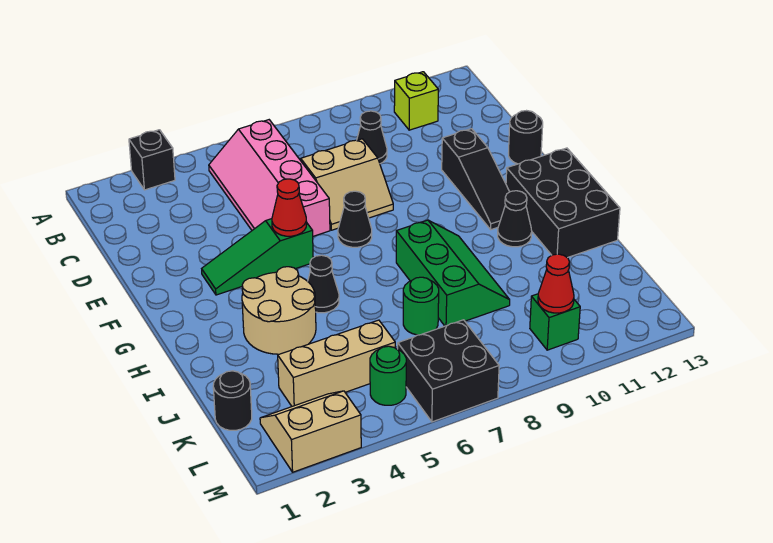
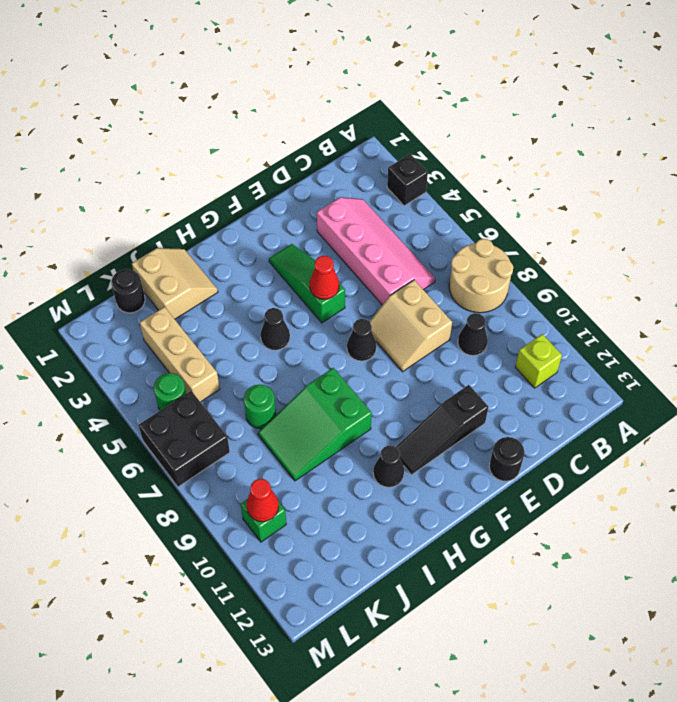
pink 2x4 slope [209,120,330,236] -> pink 2x4 slope turned to [317,197,436,305]
black 2x3 brick [506,148,620,258] -> none
tan 2x2 round brick [242,267,316,354] -> tan 2x2 round brick moved to [449,239,513,313]
green 2x3 slope [396,220,510,326] -> green 2x3 slope turned to [258,368,372,481]
tan 2x2 slope [260,391,361,472] -> tan 2x2 slope moved to [132,248,218,319]

